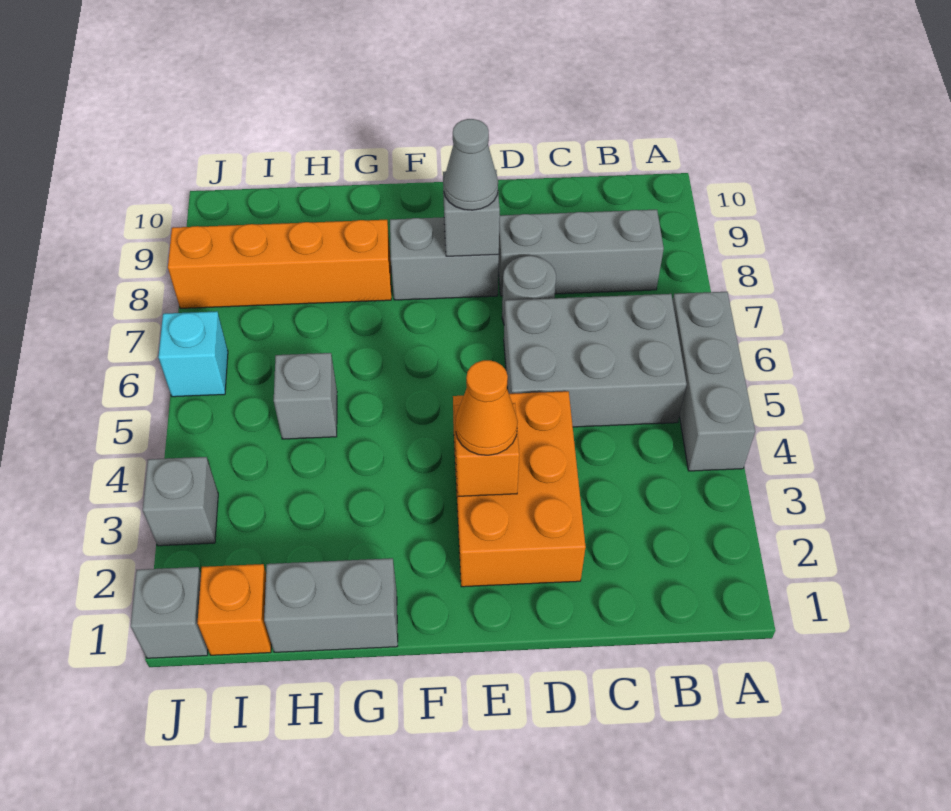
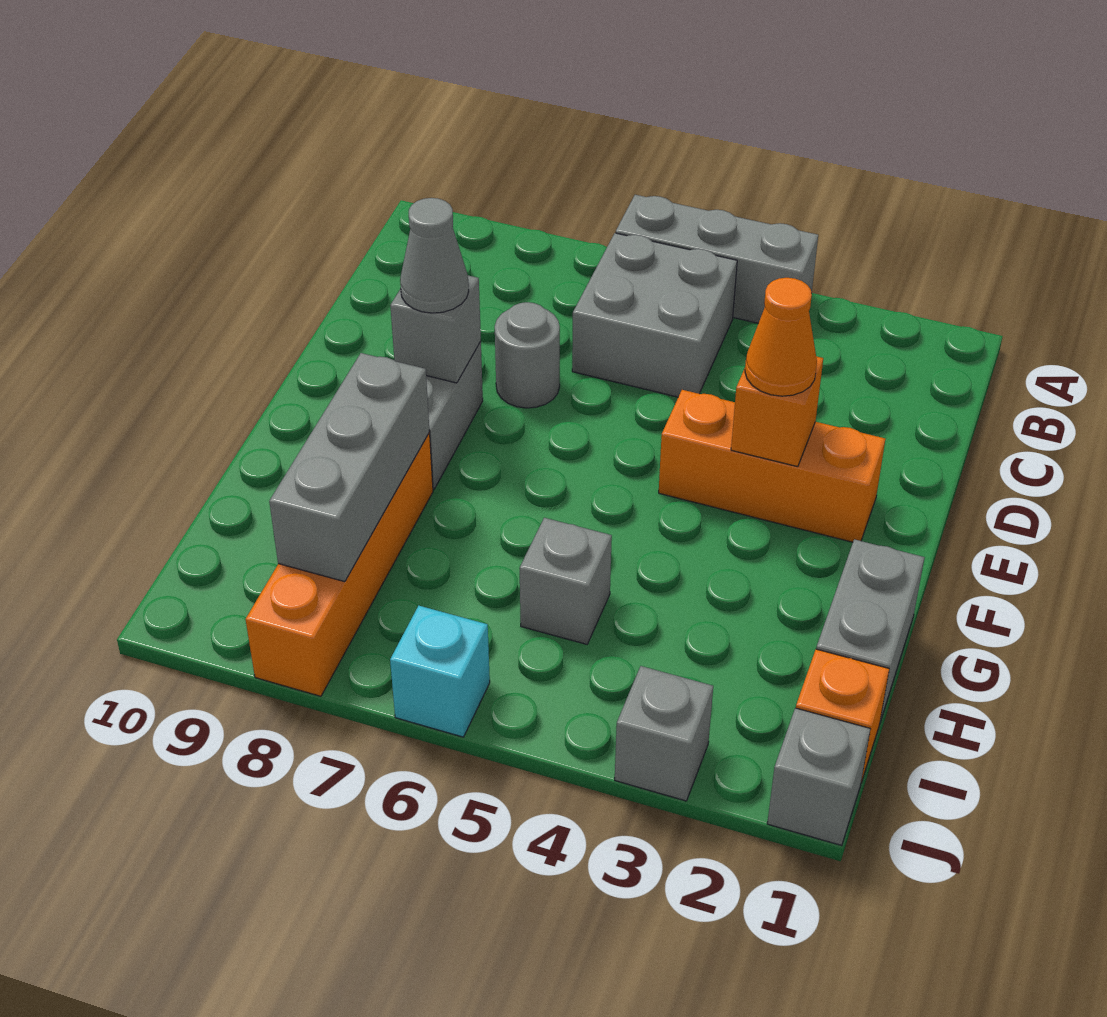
grey 2x3 brick [504,294,687,427] -> grey 2x2 brick [572,233,737,397]
grey 1x3 brick [498,210,664,296] -> grey 1x3 brick moved to [269,353,429,582]
orange 2x3 brick [453,391,586,587] -> orange 1x3 brick [659,390,885,542]

